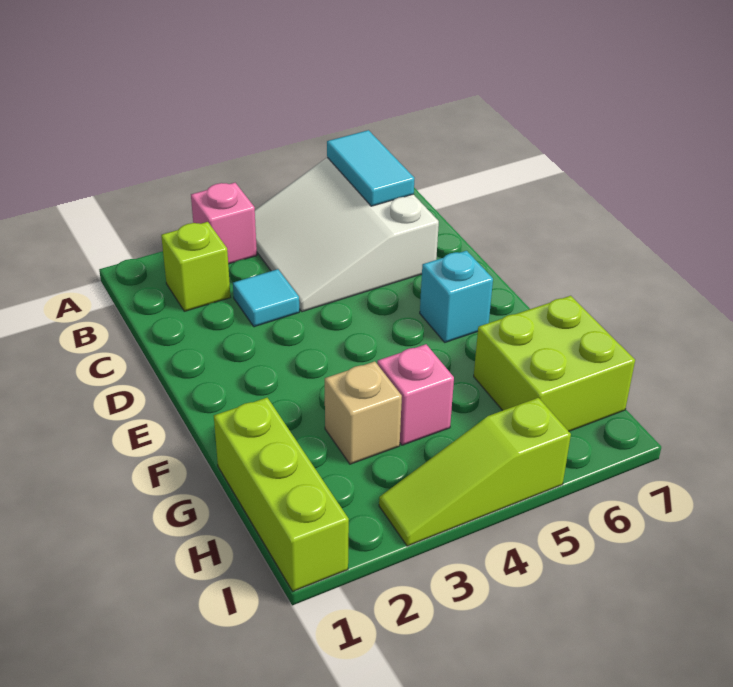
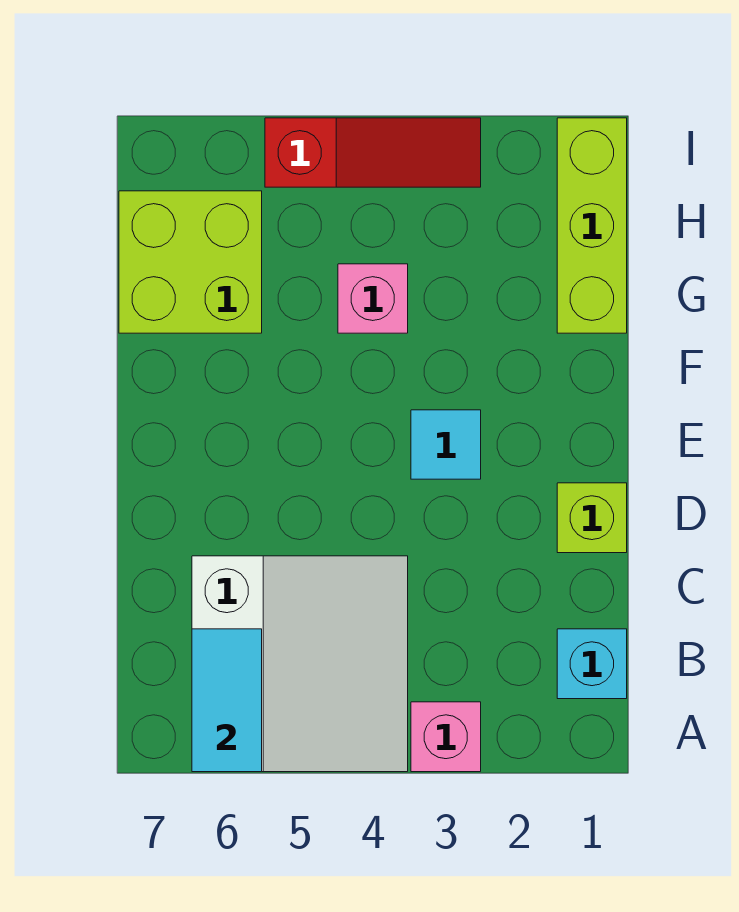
lime 1x1 brick [161,222,230,311] -> lime 1x1 brick moved to [557,483,627,553]
cyan 1x1 tile [233,269,299,327] -> cyan 1x1 tile moved to [411,410,481,479]
cyan 1x1 brick [420,251,493,342] -> cyan 1x1 brick moved to [557,629,627,699]
tan 1x1 brick [325,361,402,464] -> none
lime 1x3 slope [379,398,571,546] -> red 1x3 slope [265,118,481,187]

